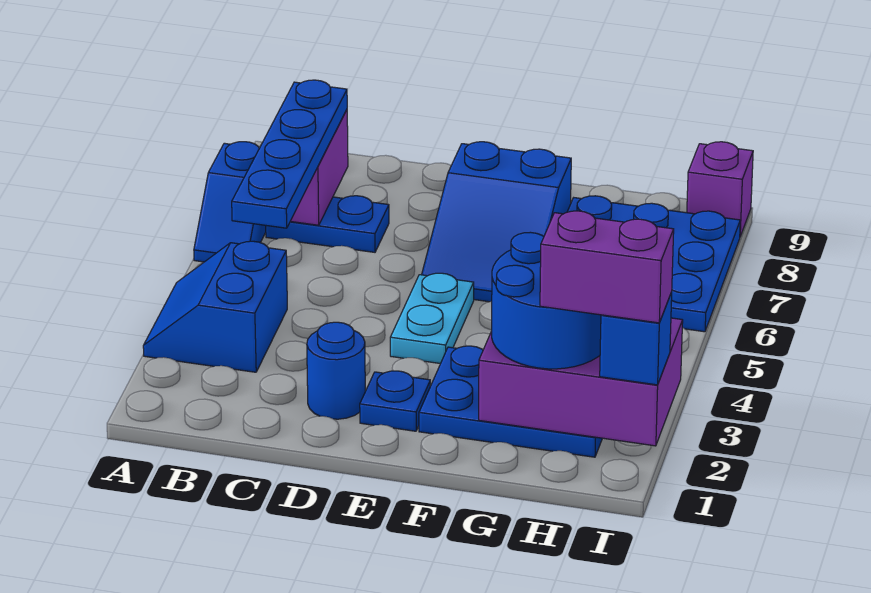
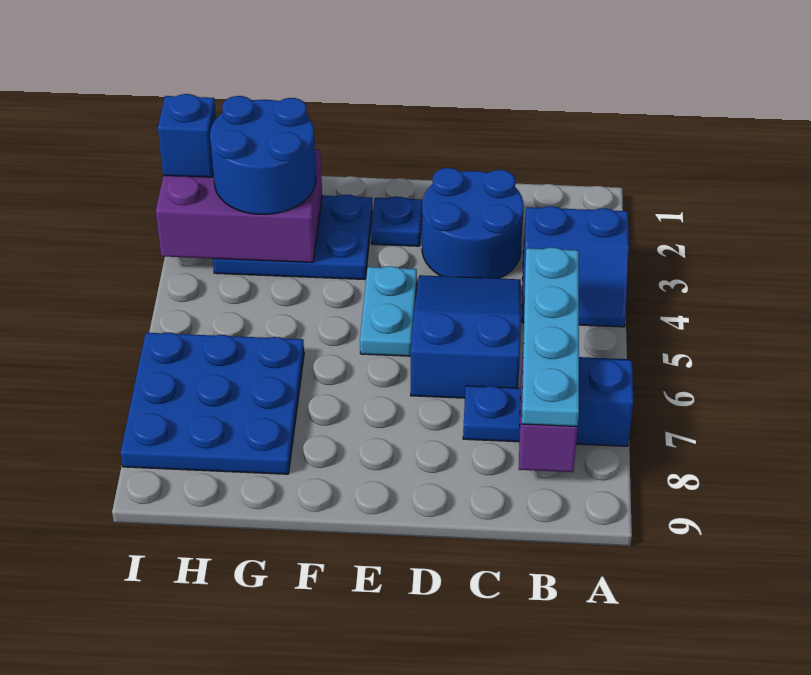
blue 2x2 slope [143,241,287,372] -> blue 2x2 slope turned to [522,206,629,327]
blue 1x4 plate [232,80,347,228] -> cyan 1x4 plate [522,247,579,427]
blue 1x1 round brick [307,322,365,419] -> blue 2x2 round brick [422,168,524,278]
blue 2x3 slope [422,142,571,302] -> blue 2x3 slope moved to [411,275,521,398]
purple 1x2 brick [540,211,674,323] -> none
purple 1x1 brick [687,142,753,236] -> none

